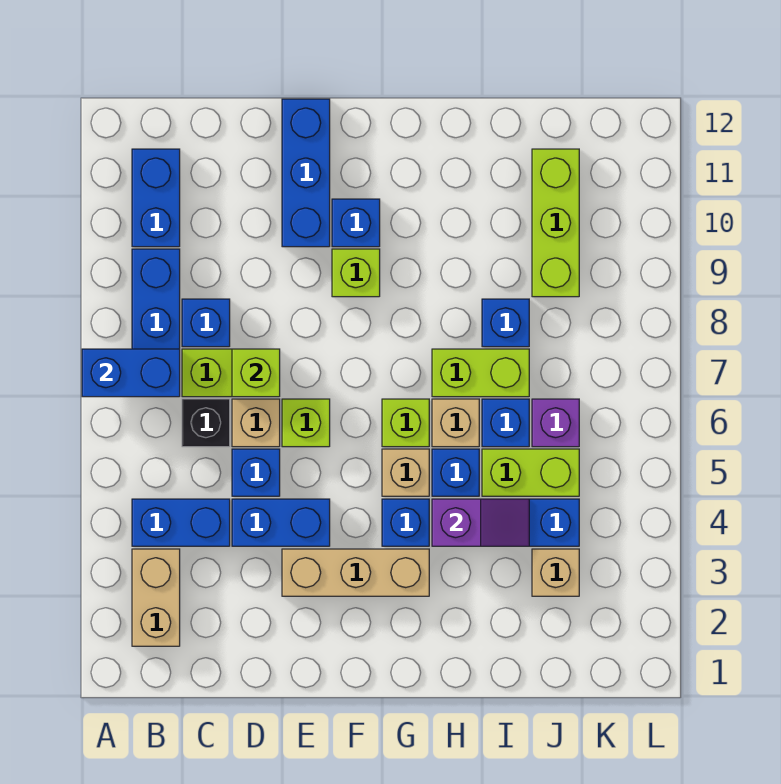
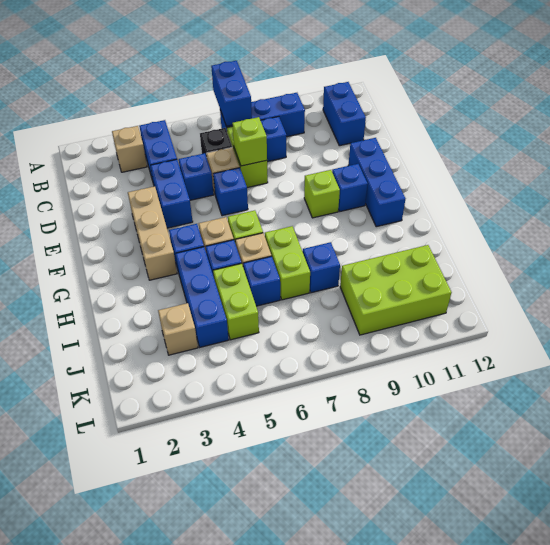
tan 1x2 brick [132,549,180,646] -> tan 1x1 brick [112,126,147,172]
blue 1x2 brick [132,149,180,247] -> blue 1x2 brick turned to [323,82,366,146]
lime 1x1 brick [282,399,330,447] -> blue 1x1 brick [213,168,248,216]
blue 1x3 brick [282,99,330,247] -> blue 1x3 brick turned to [348,138,406,227]
purple 1x2 slope [432,499,529,546] -> none
purple 1x1 brick [532,399,579,447] -> none
lime 1x3 brick [532,149,579,297] -> lime 2x3 brick [340,245,452,335]

